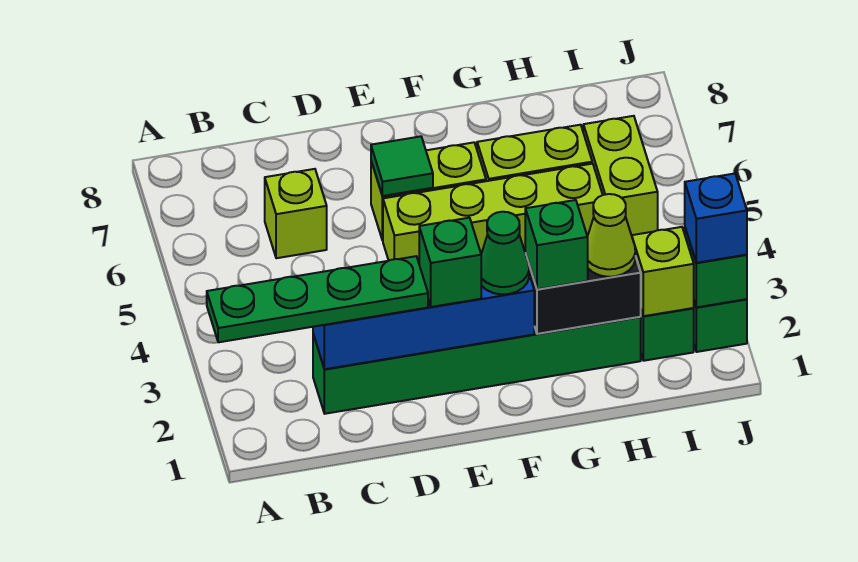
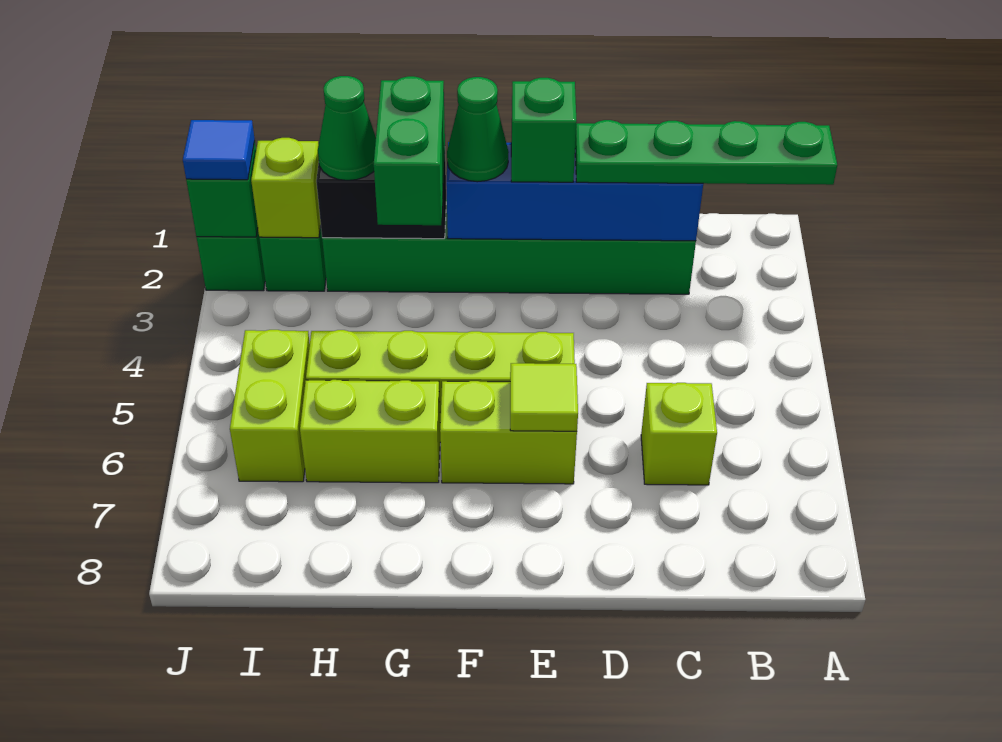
green 1x1 tile [371,136,433,196] -> lime 1x1 tile [510,363,578,431]
green 1x1 brick [525,200,588,289] -> green 1x2 brick [374,76,445,225]
lime 1x1 cone [587,194,635,277] -> green 1x1 cone [318,76,376,180]
blue 1x1 brick [685,174,747,263] -> blue 1x1 tile [183,120,255,180]

